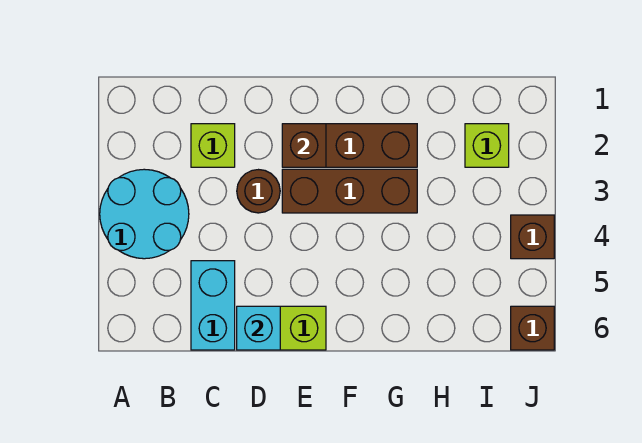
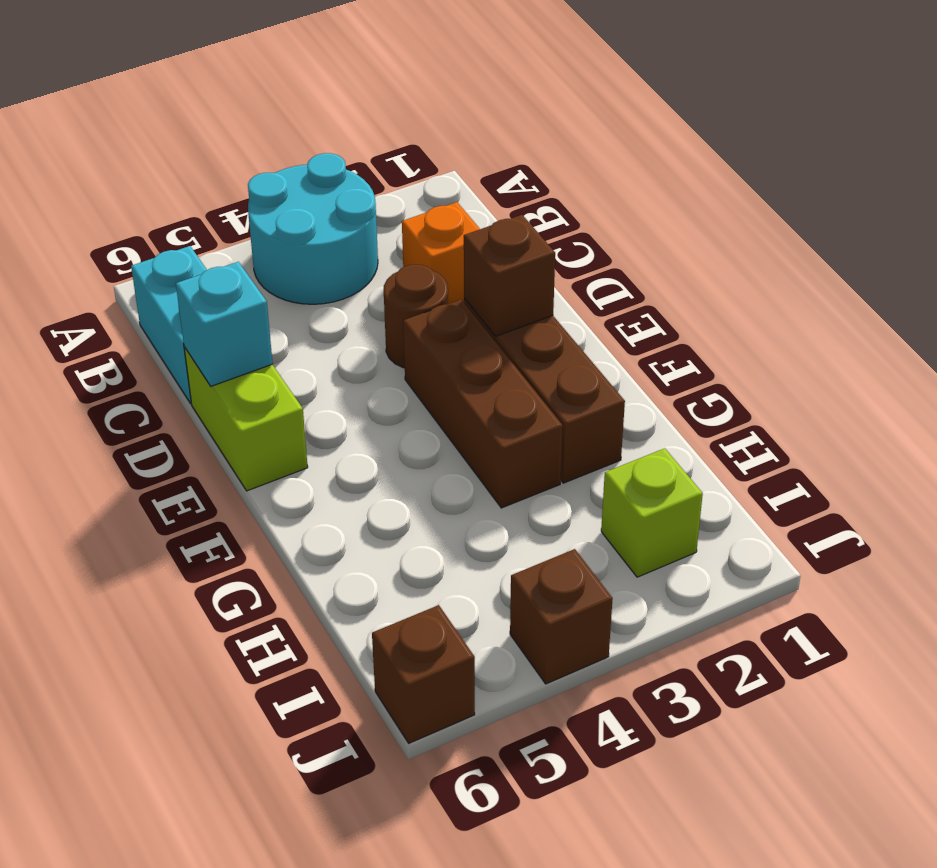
lime 1x1 brick [191,124,235,167] -> orange 1x1 brick [402,202,480,304]
cyan 1x2 brick [191,261,235,350] -> cyan 1x2 brick turned to [131,246,207,403]

